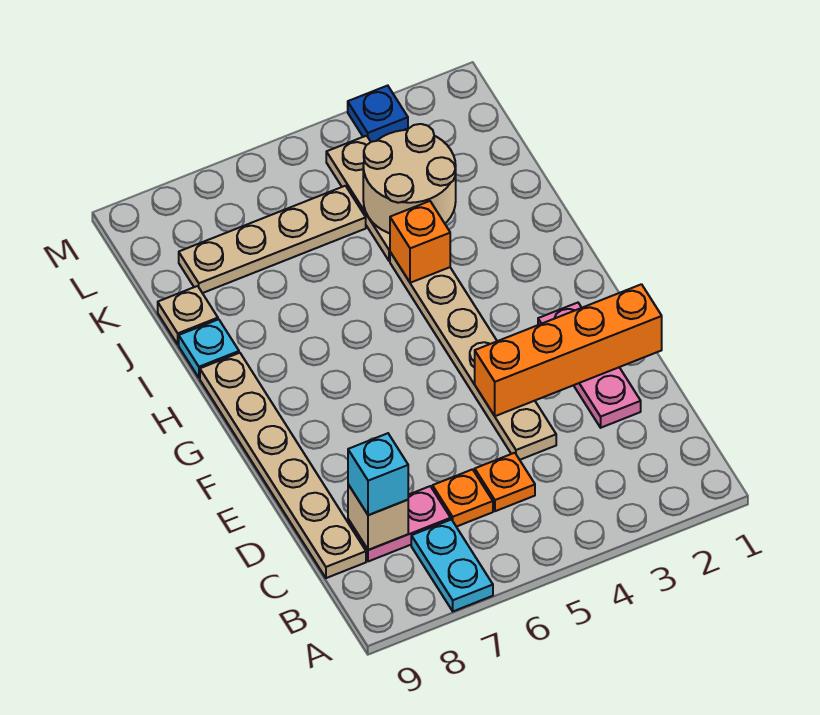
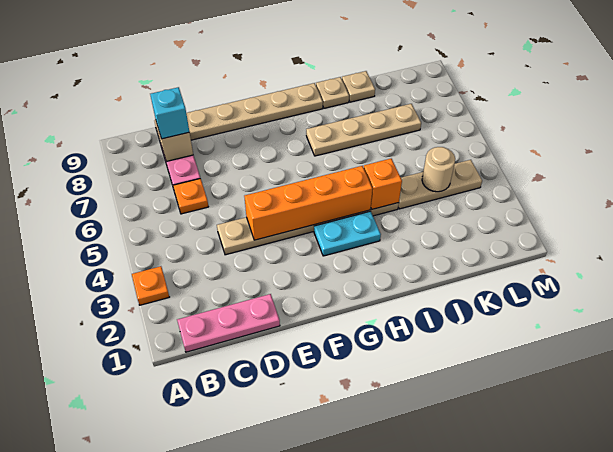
cyan 1x2 plate [411,520,493,611] -> cyan 1x2 plate moved to [314,211,381,256]
orange 1x1 plate [475,453,535,511] -> orange 1x1 plate moved to [132,266,169,305]
pink 1x3 plate [538,303,641,428] -> pink 1x3 plate moved to [177,294,280,352]
orange 1x4 brick [475,284,662,416] -> orange 1x4 brick turned to [244,166,373,240]
cyan 1x1 plate [179,319,239,378] -> tan 1x1 plate [316,77,349,108]
tan 2x2 round brick [363,124,456,233] -> tan 1x1 round brick [422,147,455,192]
tan 1x4 plate [179,186,366,293] -> tan 1x4 plate turned to [306,104,421,156]
blue 1x1 plate [348,86,408,142] -> none

